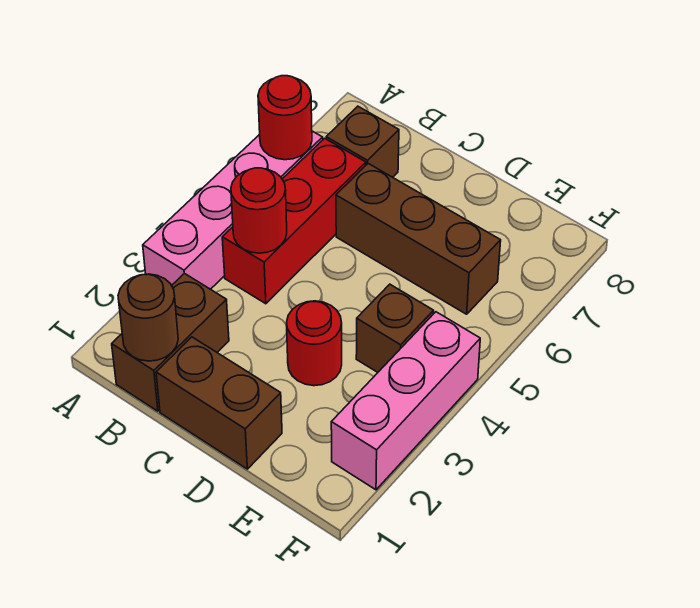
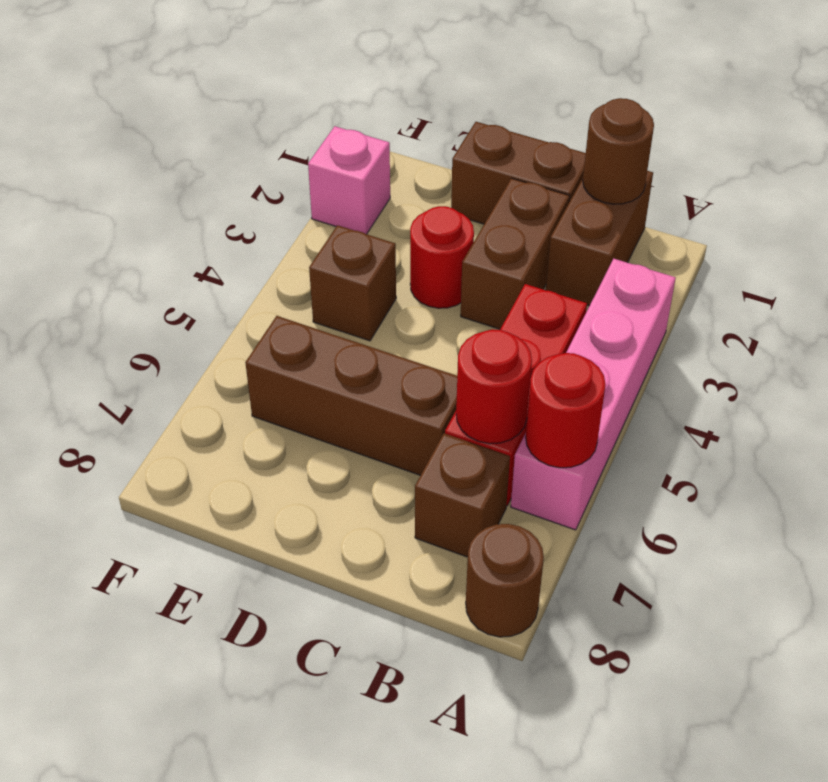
none -> brown 1x1 round brick [466,524,544,637]
red 1x1 round brick [231,168,287,253] -> red 1x1 round brick moved to [456,329,532,444]
none -> brown 1x2 brick [461,178,570,329]
pink 1x3 brick [331,312,480,490] -> pink 1x1 brick [308,126,390,234]

